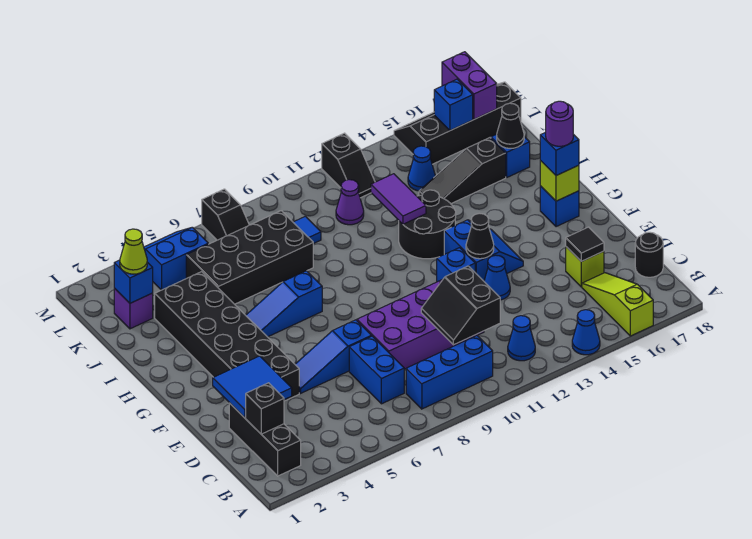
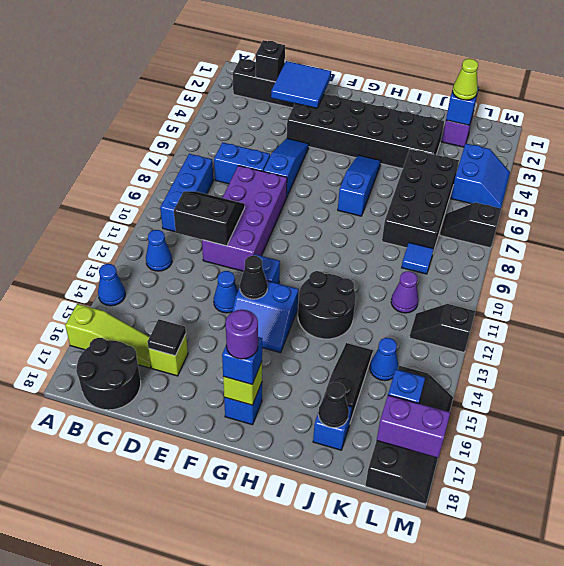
black 1x1 round brick [635,232,663,277] -> black 2x2 round brick [76,338,141,410]
purple 1x2 tile [371,174,426,224] -> none

